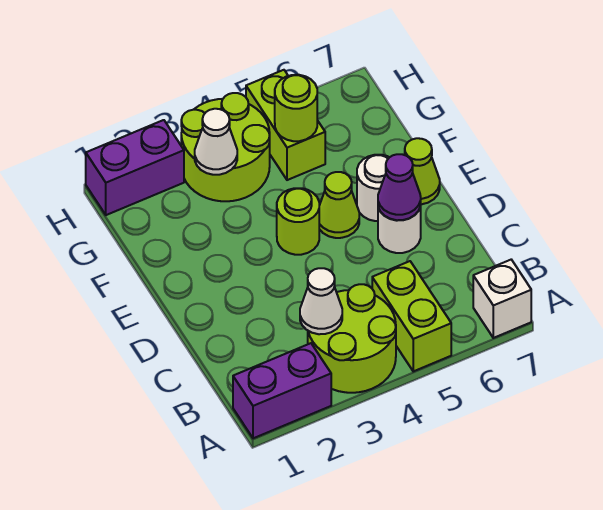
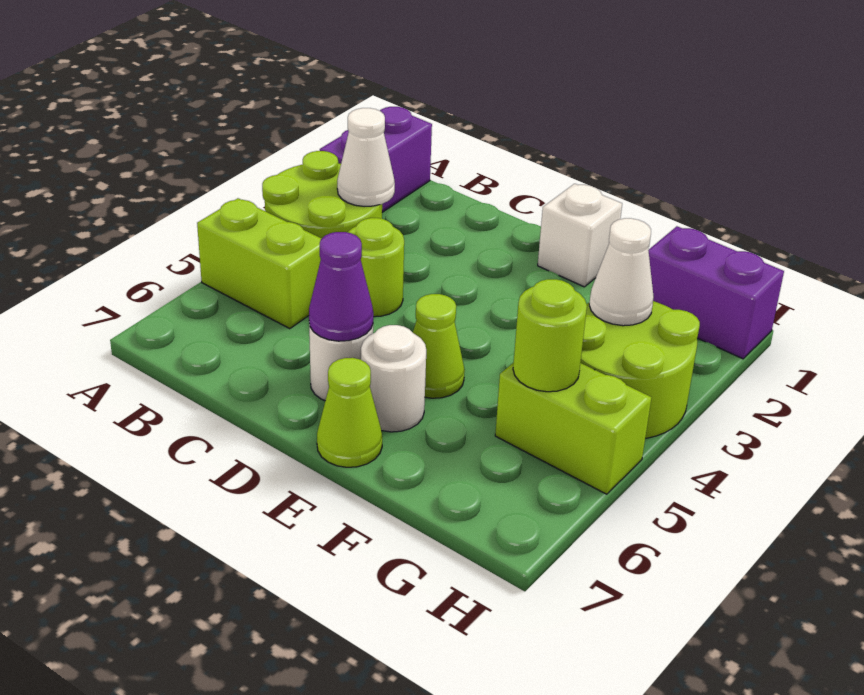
white 1x1 brick [473,260,531,338] -> white 1x1 brick moved to [538,184,622,287]
lime 1x1 round brick [277,188,319,255] -> lime 1x1 round brick moved to [348,218,404,317]
purple 1x2 brick [86,120,184,215] -> purple 1x2 brick turned to [648,226,784,359]

